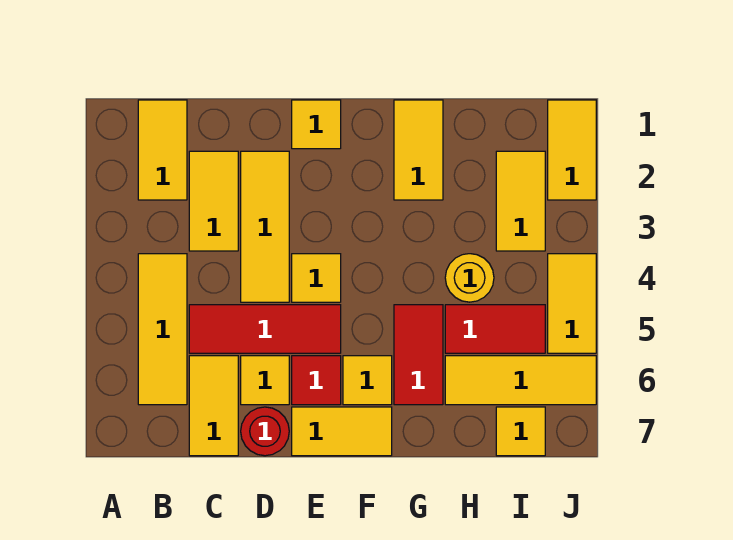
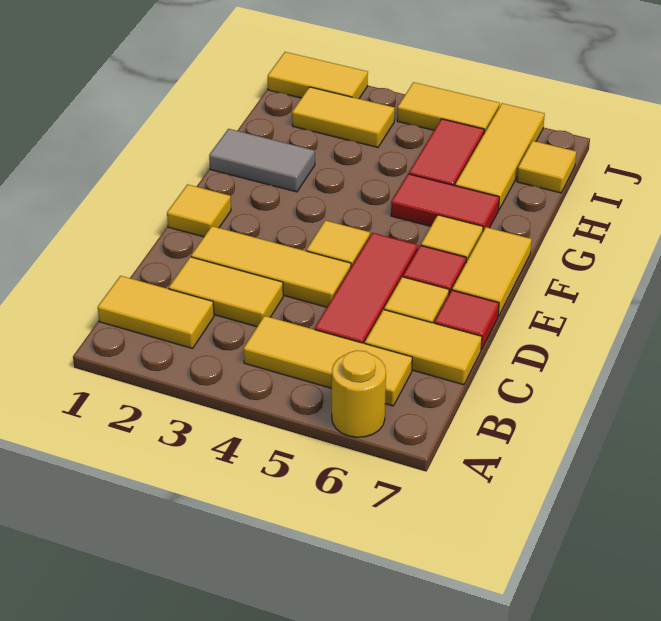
red 1x1 round brick [241,407,289,456] -> red 1x1 tile [434,290,499,350]
yellow 1x2 tile [394,100,443,200] -> grey 1x2 tile [209,129,315,192]
yellow 1x1 round brick [445,254,494,302] -> yellow 1x1 round brick moved to [332,350,386,437]

